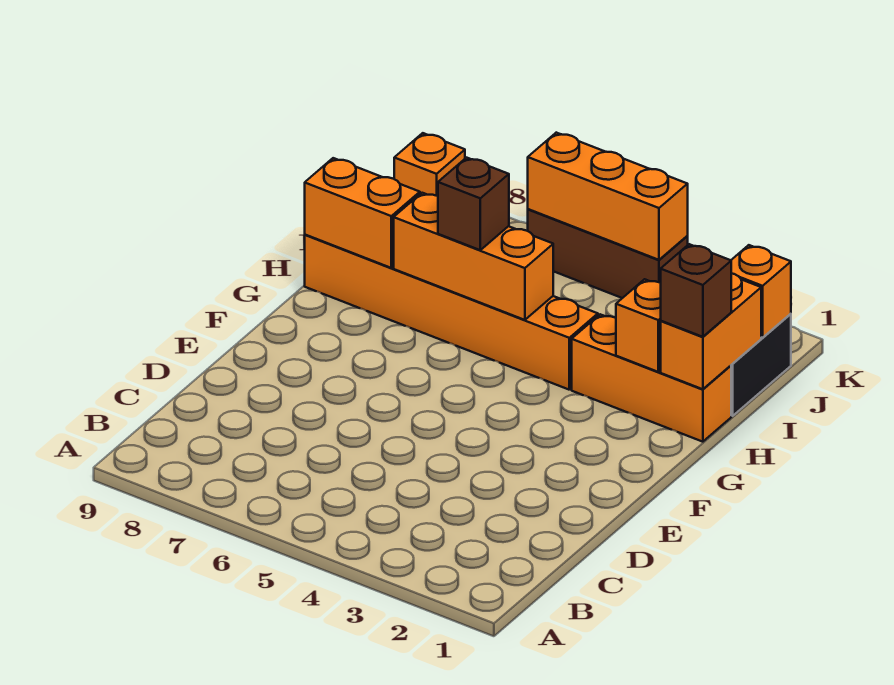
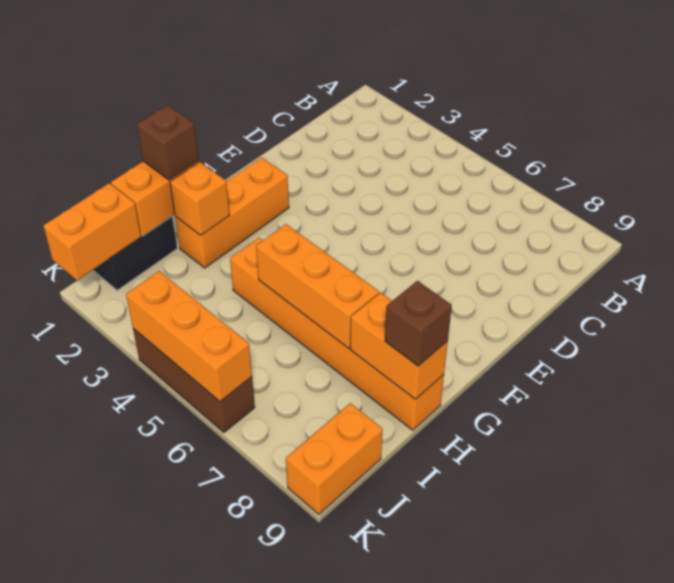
orange 1x3 brick [572,314,731,442] -> orange 1x3 brick turned to [175,157,289,268]
brown 1x1 brick [438,158,509,250] -> brown 1x1 brick moved to [385,281,452,366]
orange 1x1 brick [731,245,791,338] -> orange 1x2 brick [43,183,141,280]
orange 1x1 brick [394,133,465,196] -> orange 1x2 brick [286,403,383,514]

